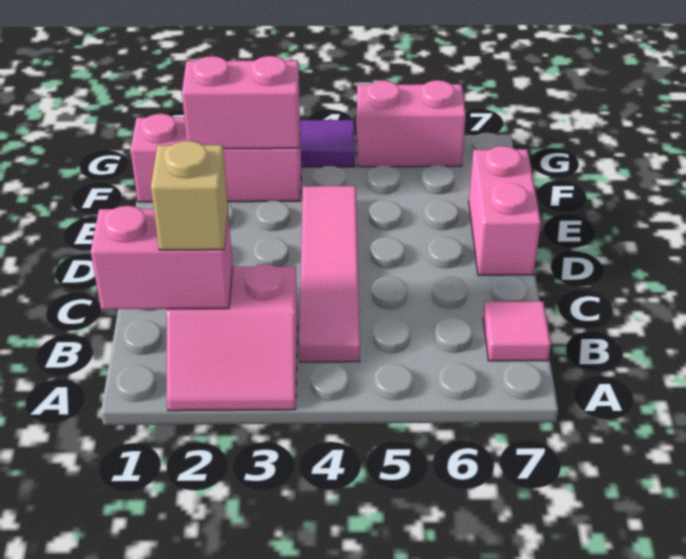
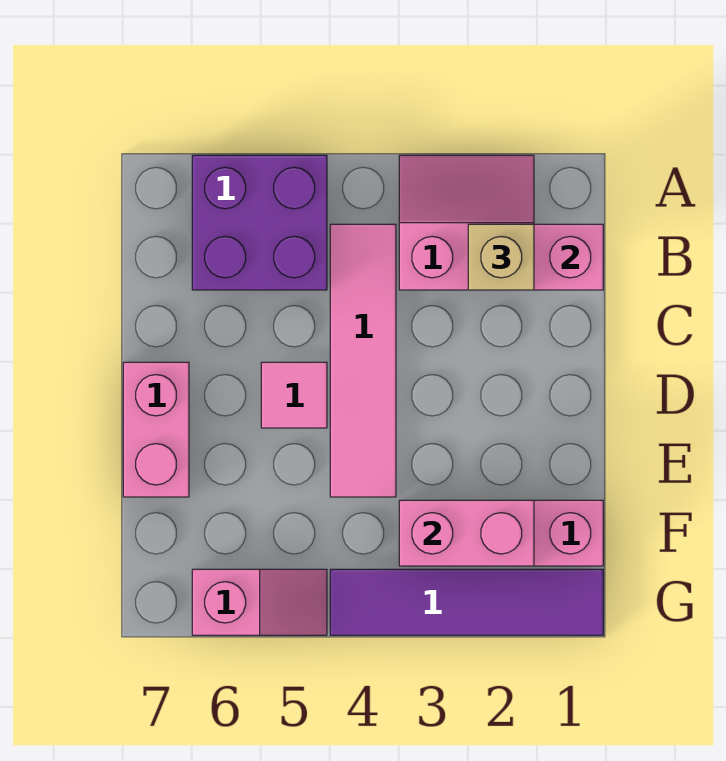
none -> purple 2x2 brick [192,155,327,290]
pink 1x1 tile [483,301,551,361] -> pink 1x1 tile moved to [261,362,327,428]
pink 1x2 brick [357,80,466,167] -> pink 1x2 slope [192,569,327,635]

